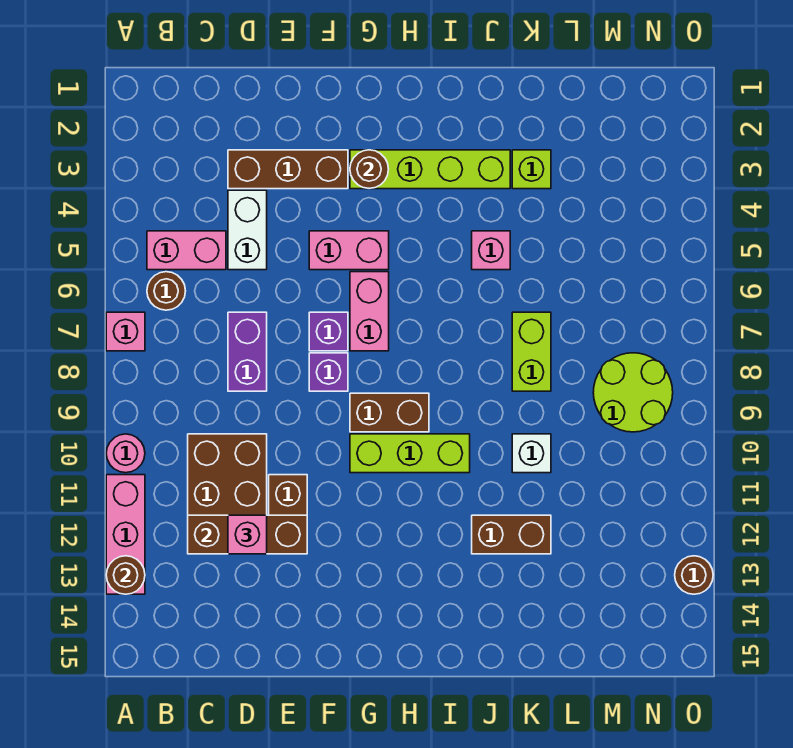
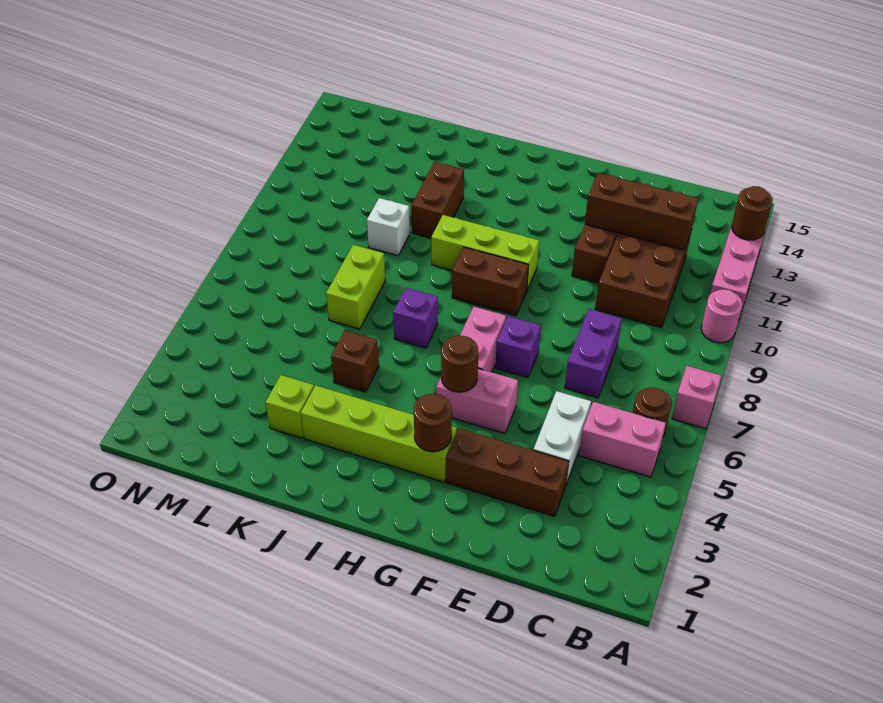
pink 1x1 brick [228,515,267,554] -> none
purple 1x1 brick [309,353,348,391] -> purple 1x1 brick moved to [393,288,438,348]
pink 1x1 brick [472,231,510,270] -> brown 1x1 brick [331,330,379,392]
brown 1x2 brick [472,515,551,554] -> brown 1x2 brick turned to [411,162,464,238]
lime 2x2 round brick [593,353,673,432] -> none
brown 1x1 round brick [675,556,713,594] -> brown 1x1 round brick moved to [441,336,478,392]

